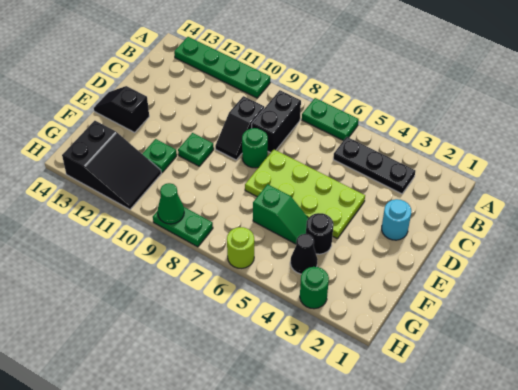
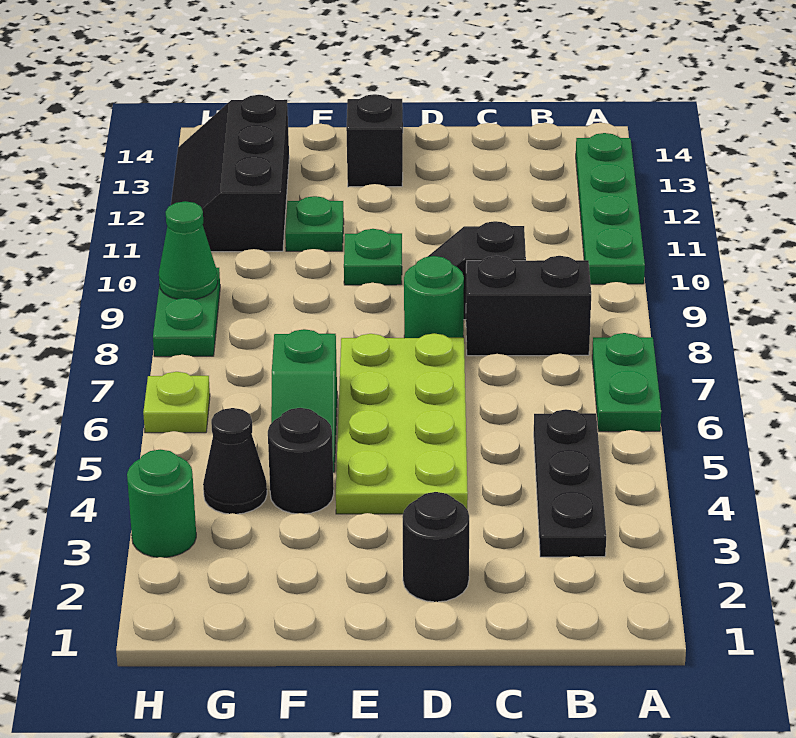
cyan 1x1 round brick [382,199,411,240] -> black 1x1 round brick [403,492,469,602]
black 2x3 slope [62,121,161,209] -> black 2x3 slope turned to [171,95,289,252]
lime 1x1 round brick [227,227,254,268] -> lime 1x1 plate [143,372,210,433]

